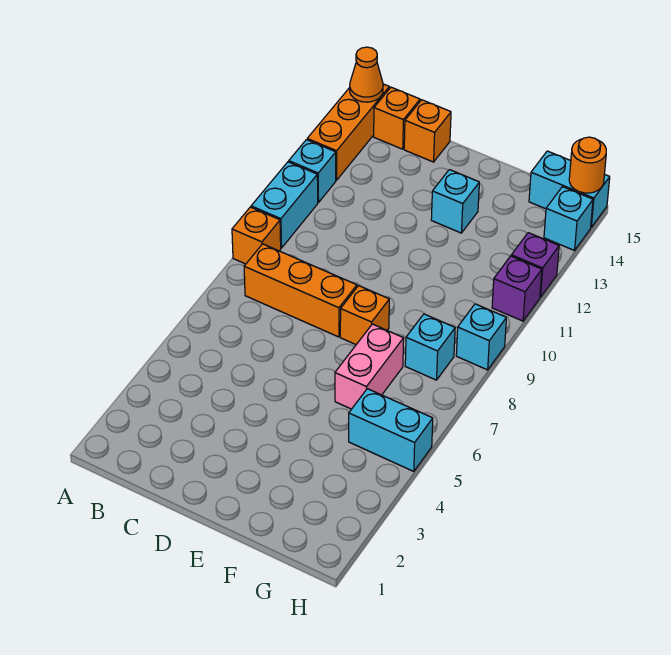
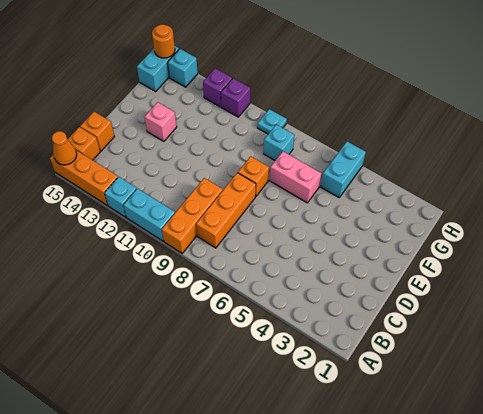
orange 1x1 brick [232,207,281,264] -> orange 1x3 brick [162,178,223,253]
cyan 1x1 brick [431,170,479,233] -> pink 1x1 brick [145,102,177,141]
cyan 1x1 brick [456,304,506,370] -> cyan 1x1 plate [257,109,287,134]

